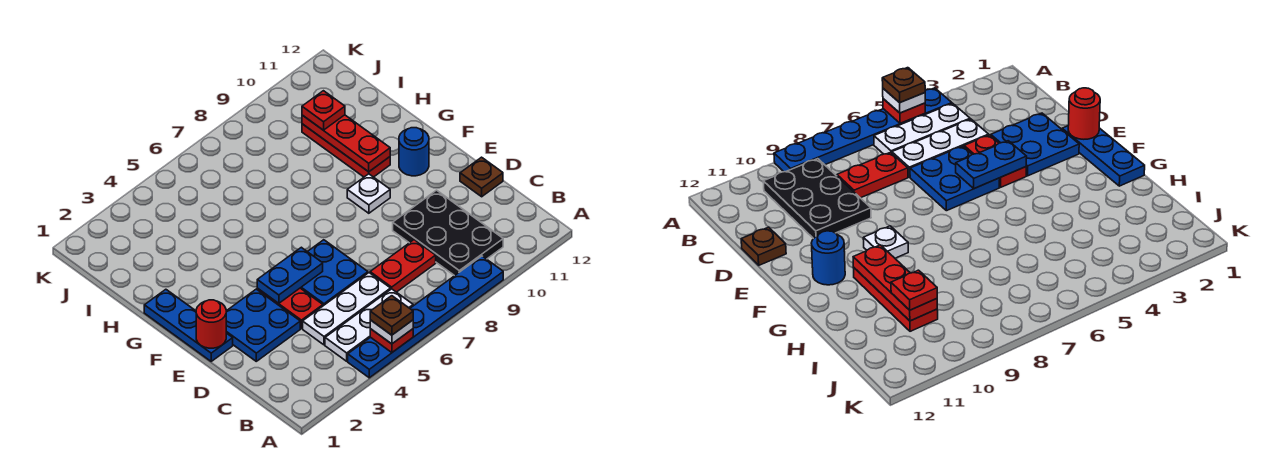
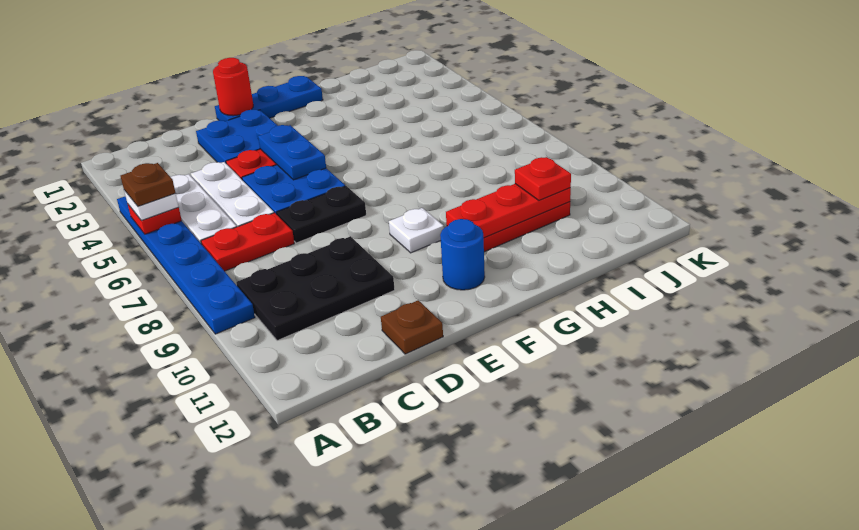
red 1x2 plate [370,240,436,292] -> red 1x2 plate turned to [201,213,294,271]
none -> black 1x2 plate [277,186,366,243]

